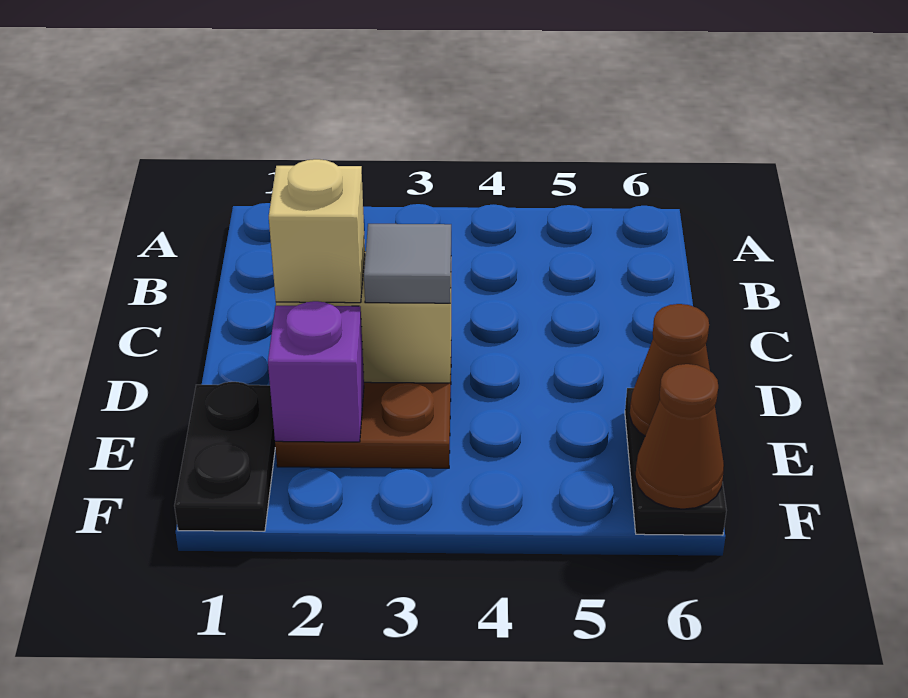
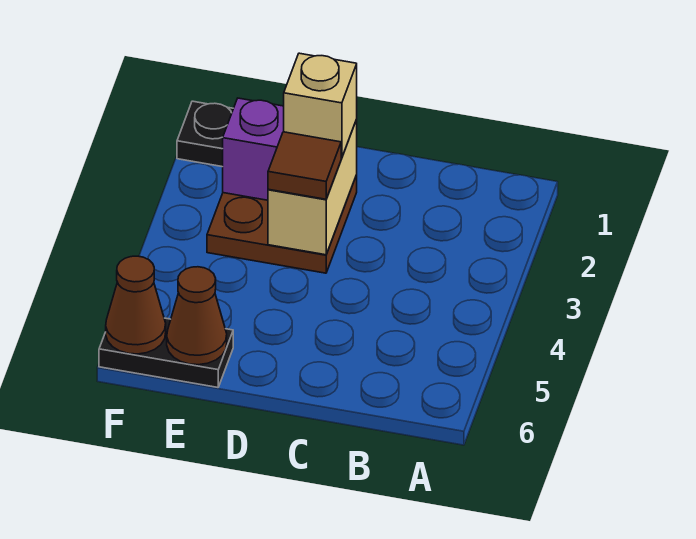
grey 1x1 tile [364,224,451,303] -> brown 1x1 tile [268,132,341,199]

